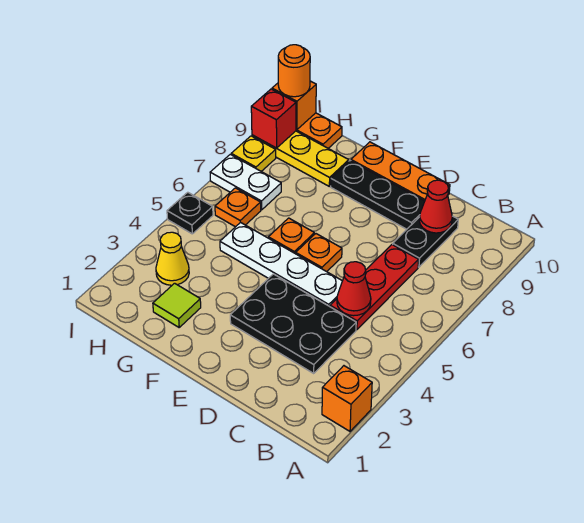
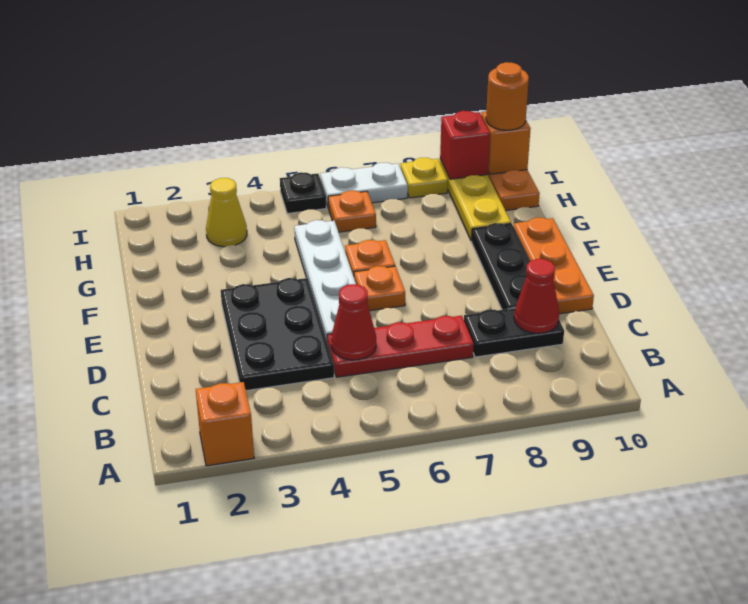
lime 1x1 tile [153,283,201,327] -> none
white 1x2 plate [210,154,281,210] -> white 1x2 plate turned to [320,163,408,208]

